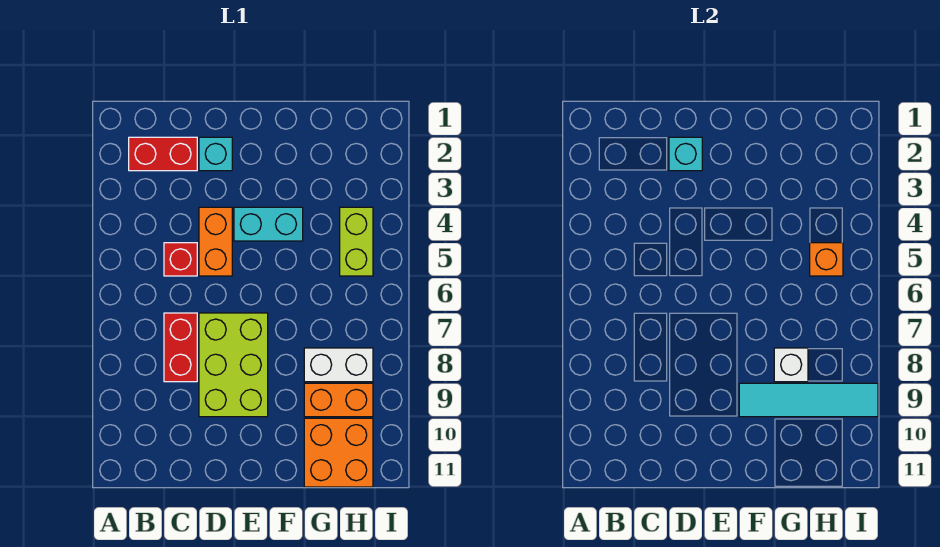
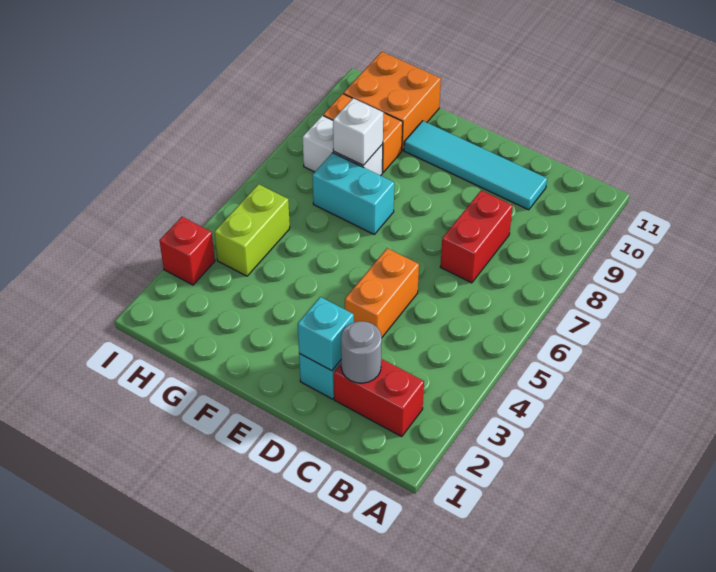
none -> grey 1x1 round brick [341,321,382,383]
red 1x1 brick [164,243,197,276] -> red 1x1 brick moved to [159,217,215,285]
lime 2x3 brick [199,313,268,417] -> none
cyan 1x2 brick [234,207,303,241] -> cyan 1x2 brick moved to [312,153,394,234]
cyan 1x4 tile [739,383,878,417] -> cyan 1x4 tile moved to [404,121,547,210]
orange 1x1 brick [810,243,843,276] -> none

